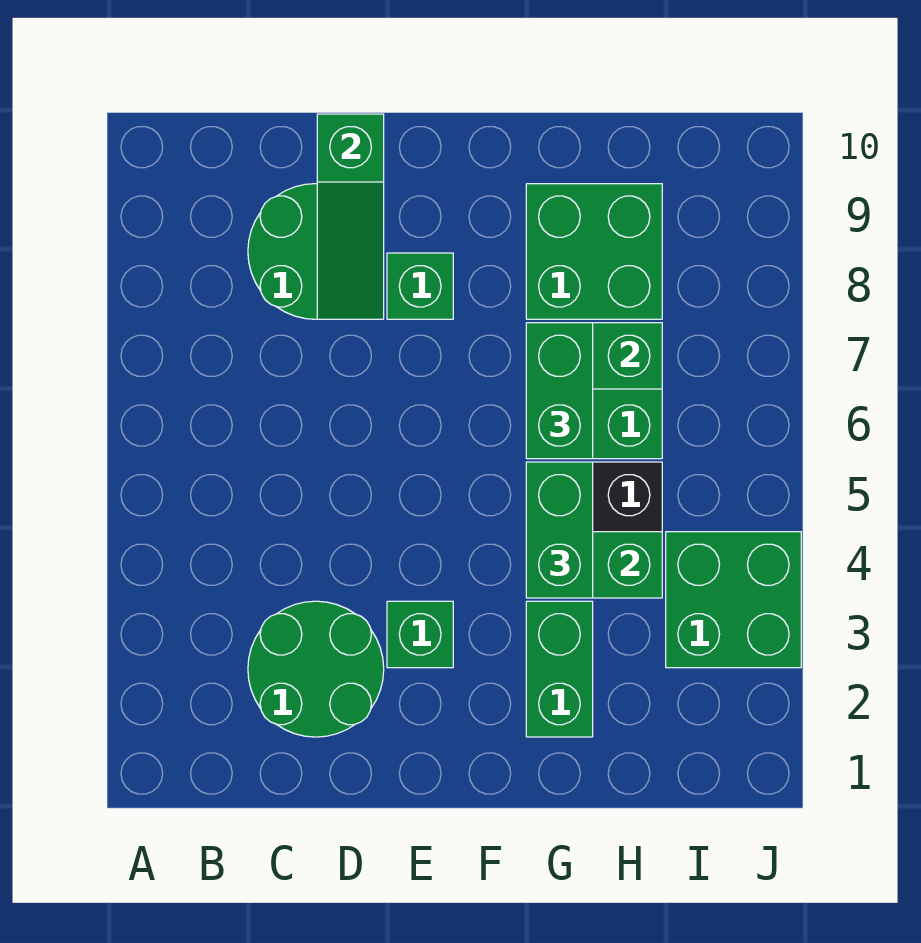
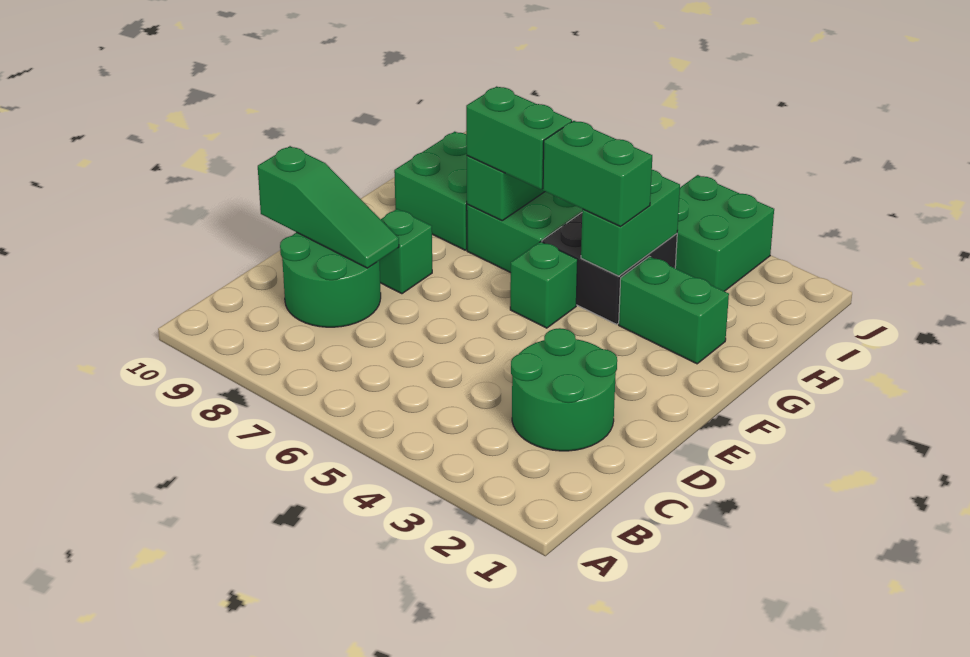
green 1x1 brick [387,601,453,668] -> green 1x1 brick moved to [510,241,578,328]

